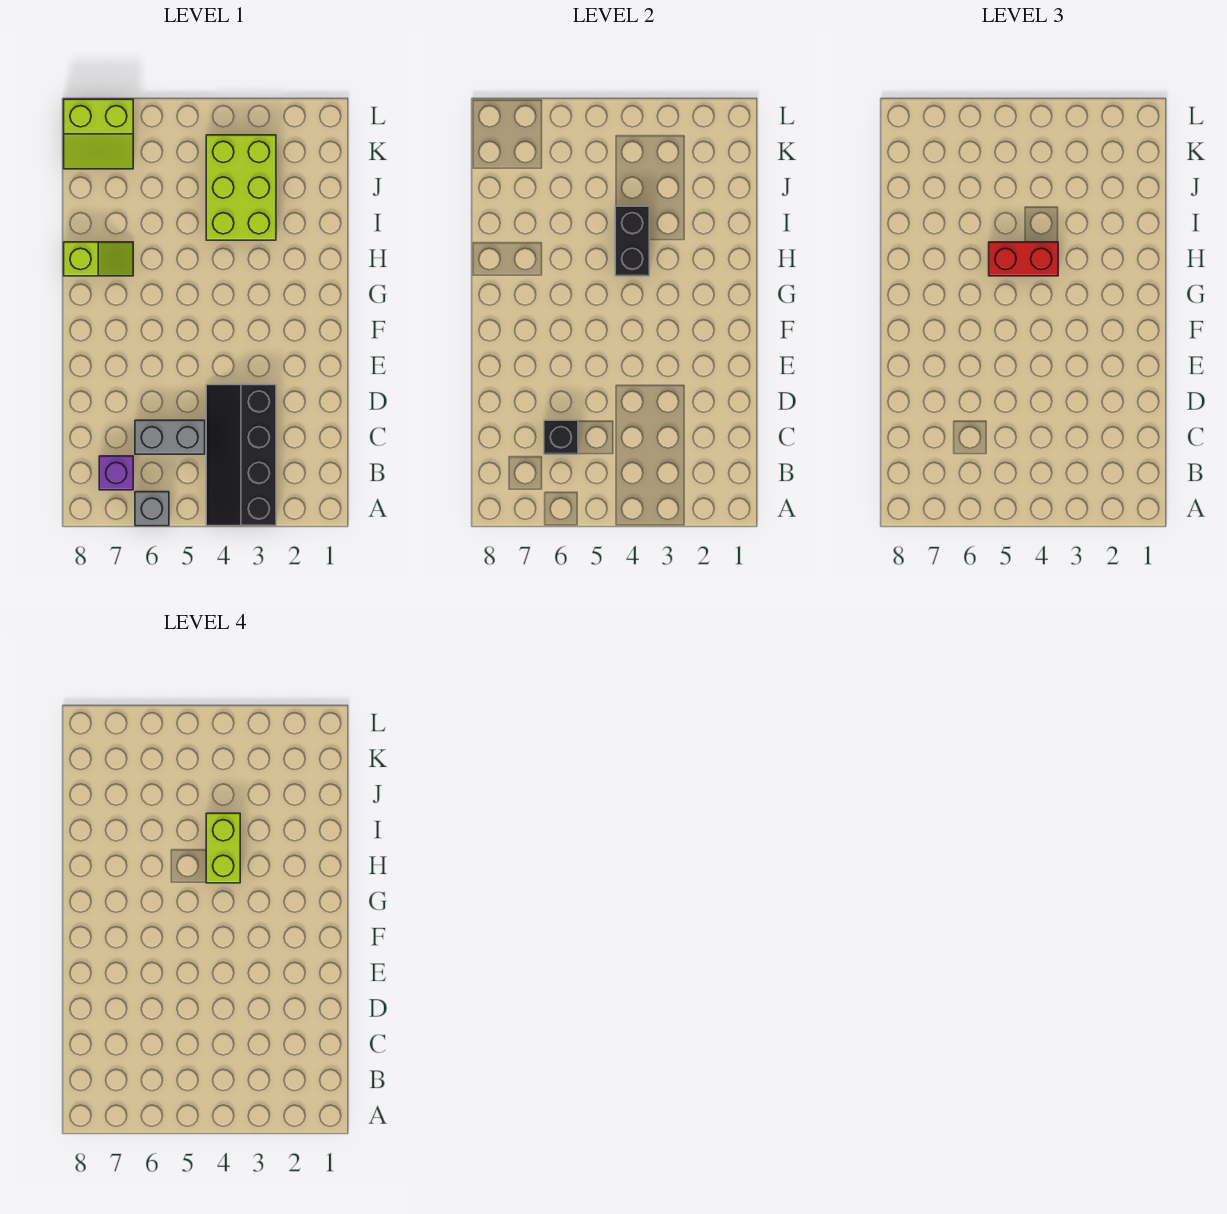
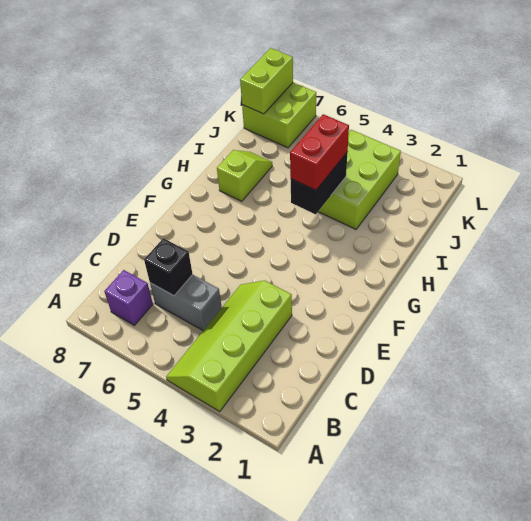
black 2x4 slope [206,385,276,526] -> lime 2x4 slope [166,280,292,411]
grey 1x1 brick [135,492,169,526] -> none
red 1x2 brick [989,242,1058,276] -> red 1x2 brick turned to [290,114,349,190]
lime 1x2 brick [206,813,240,883] -> lime 1x2 brick moved to [240,48,293,114]
lime 1x2 slope [64,242,133,276] -> lime 1x2 slope turned to [217,150,272,201]
lime 2x2 slope [64,99,133,169] -> lime 2x2 brick [242,83,316,148]

